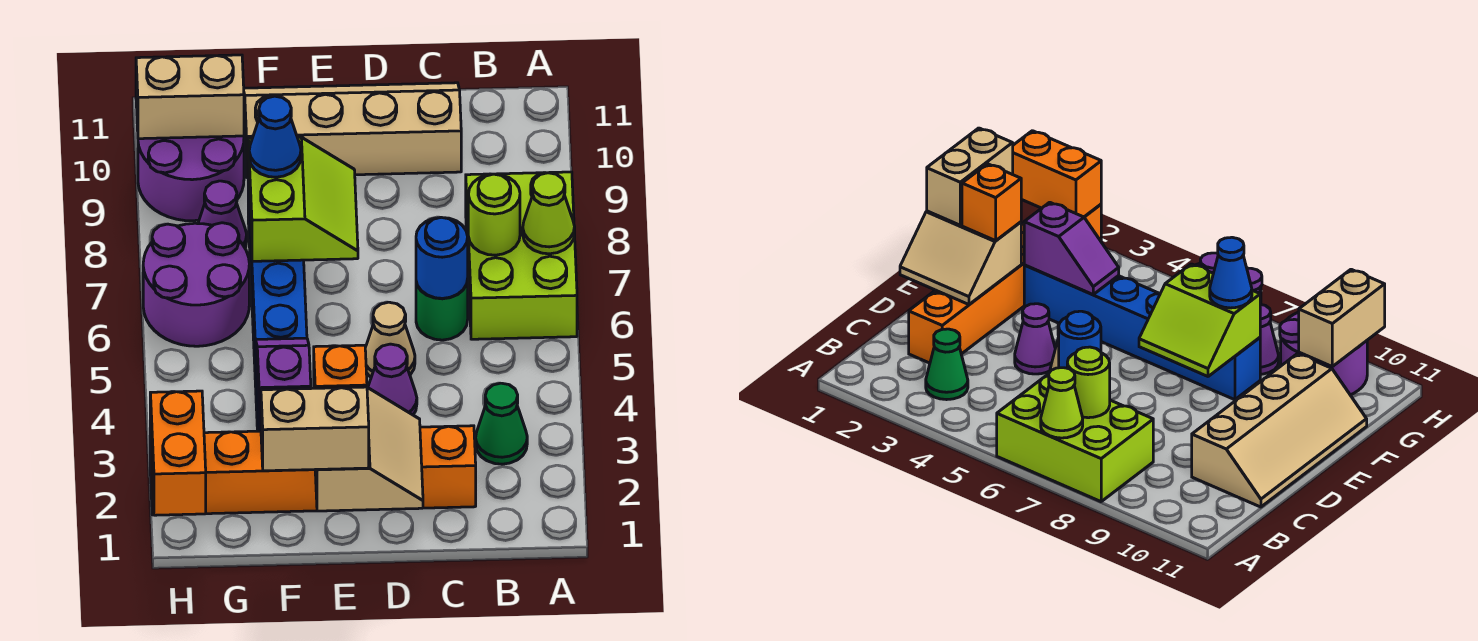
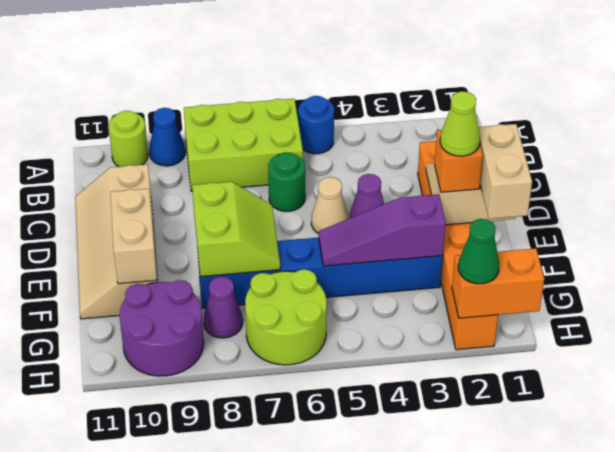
lime 1x1 cone [523,173,575,254] -> lime 1x1 cone moved to [440,91,480,156]
green 1x1 cone [476,383,527,464] -> green 1x1 cone moved to [458,219,499,284]
lime 1x1 round brick [468,174,520,255] -> lime 1x1 round brick moved to [109,111,148,167]
blue 1x1 round brick [416,217,468,298] -> blue 1x1 round brick moved to [298,96,334,154]
lime 2x2 slope [248,137,358,261] -> lime 2x2 slope turned to [192,182,280,277]
purple 1x2 slope [256,338,311,429] -> purple 1x3 slope [319,194,446,266]
blue 1x1 cone [249,96,301,177] -> blue 1x1 cone moved to [149,108,185,166]
purple 2x2 round brick [143,223,249,346] -> lime 2x2 round brick [245,269,327,365]
tan 1x2 brick [136,55,244,139] -> tan 1x2 brick moved to [110,188,157,284]

